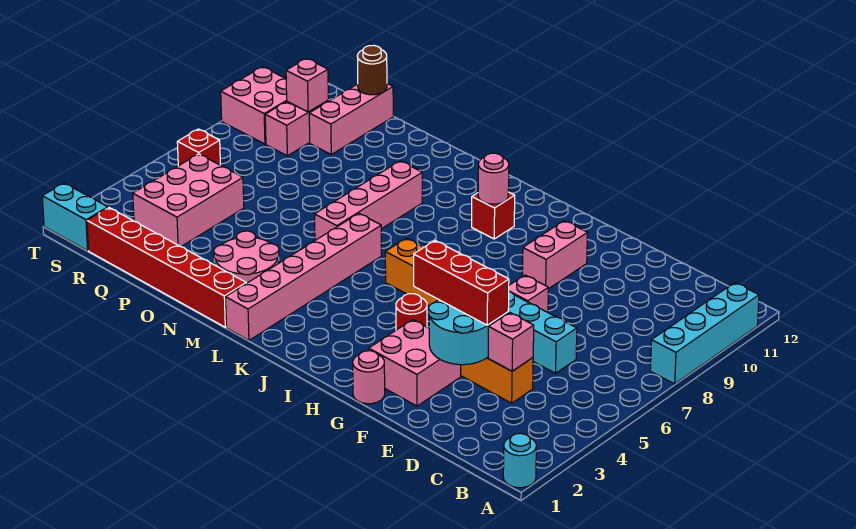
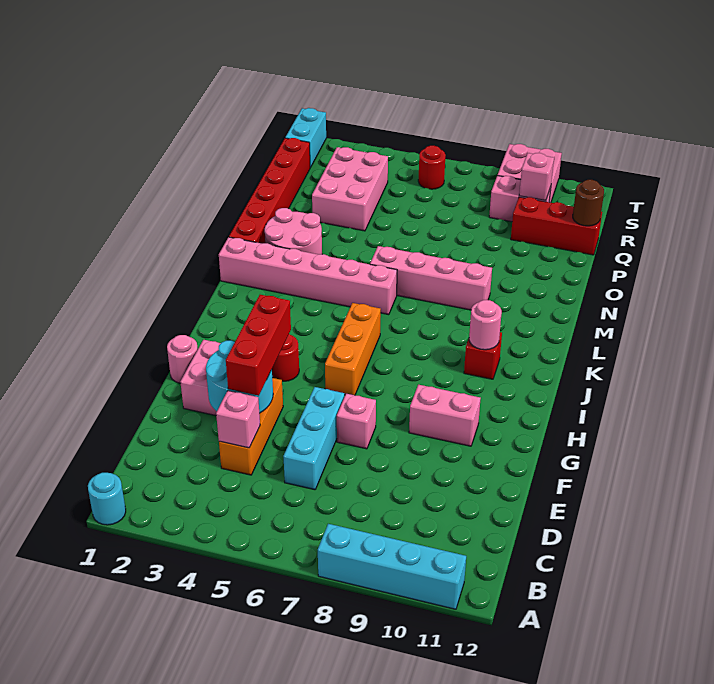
pink 2x3 brick [133,154,244,247] -> pink 2x3 brick turned to [312,147,388,231]
pink 1x3 brick [309,84,393,154] -> red 1x3 brick [511,197,602,255]
red 1x1 brick [177,129,220,166] -> red 1x1 round brick [418,146,445,189]

